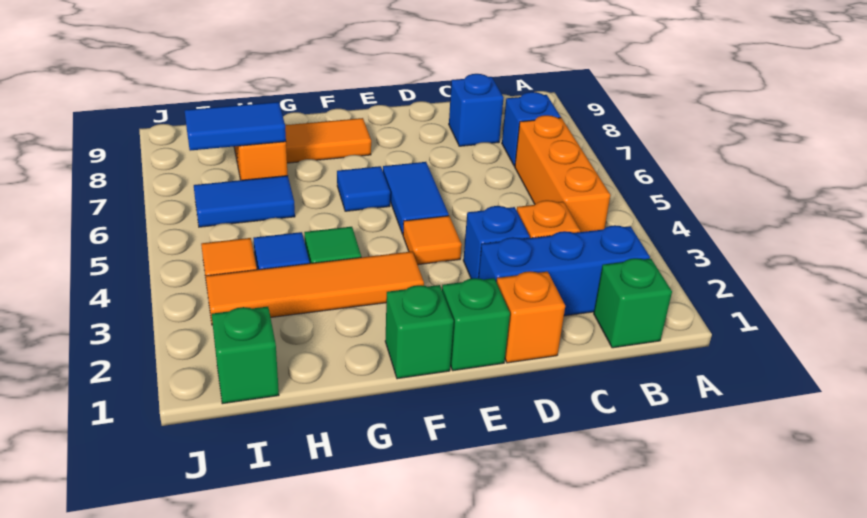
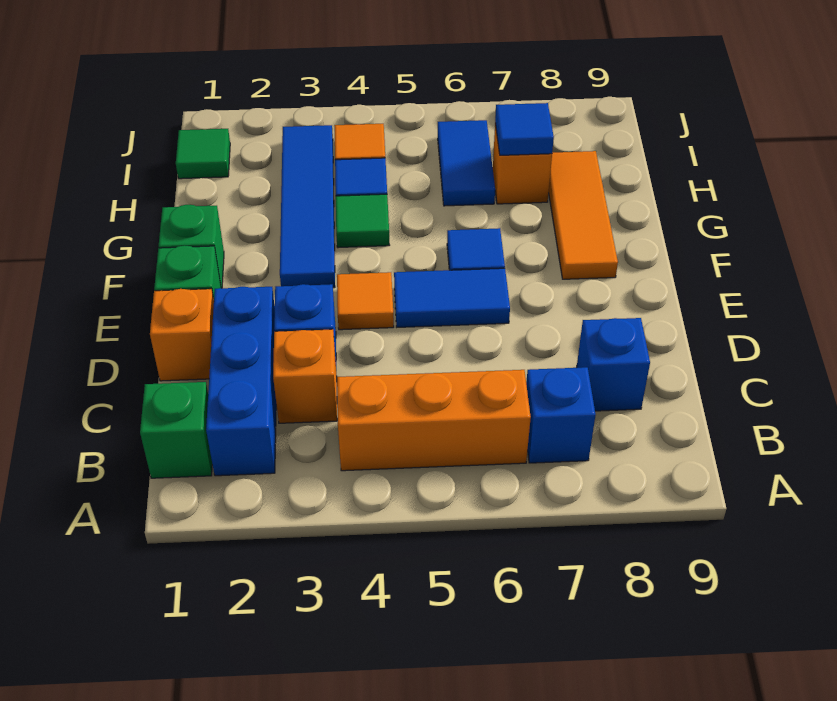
orange 1x4 tile [206,252,424,325] -> blue 1x4 tile [280,125,335,288]
blue 1x2 tile [185,102,286,151] -> blue 1x1 tile [495,103,554,155]
green 1x1 brick [211,307,279,404] -> green 1x1 tile [176,129,230,179]

